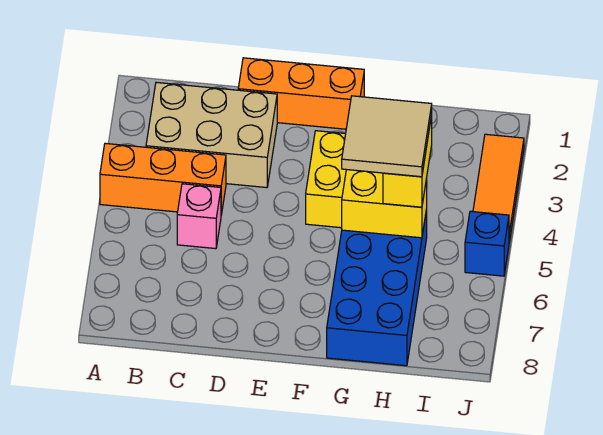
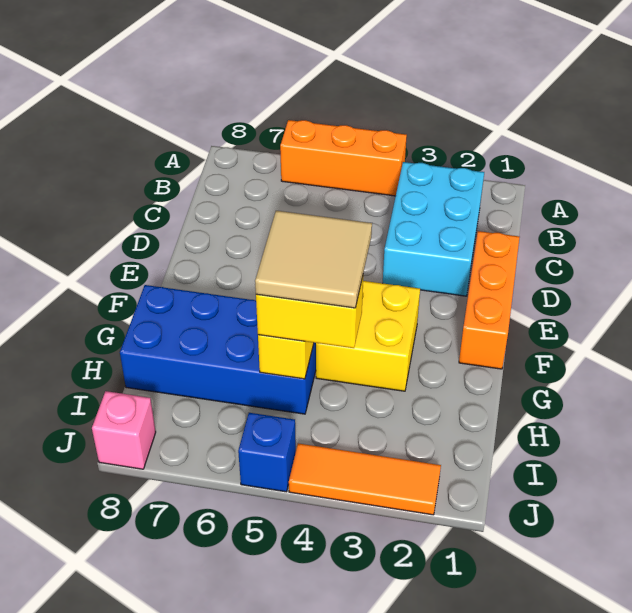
orange 1x3 brick [100,143,226,215] -> orange 1x3 brick turned to [280,120,407,196]
tan 2x3 brick [146,82,277,188] -> cyan 2x3 brick [383,162,484,296]
pink 1x1 brick [177,184,221,249] -> pink 1x1 brick moved to [92,391,156,469]

